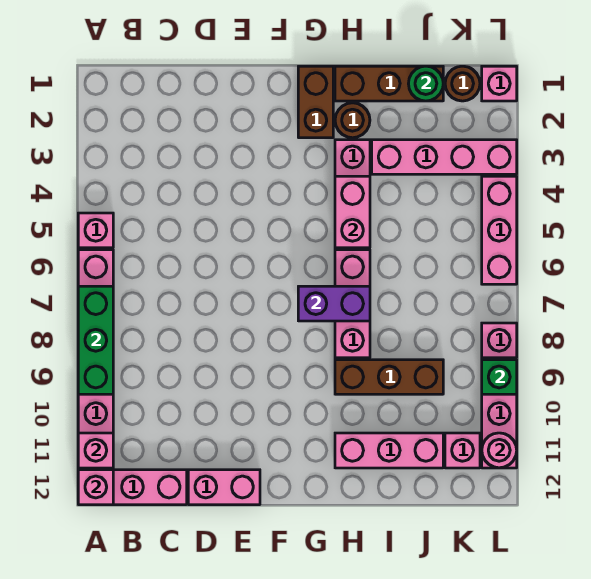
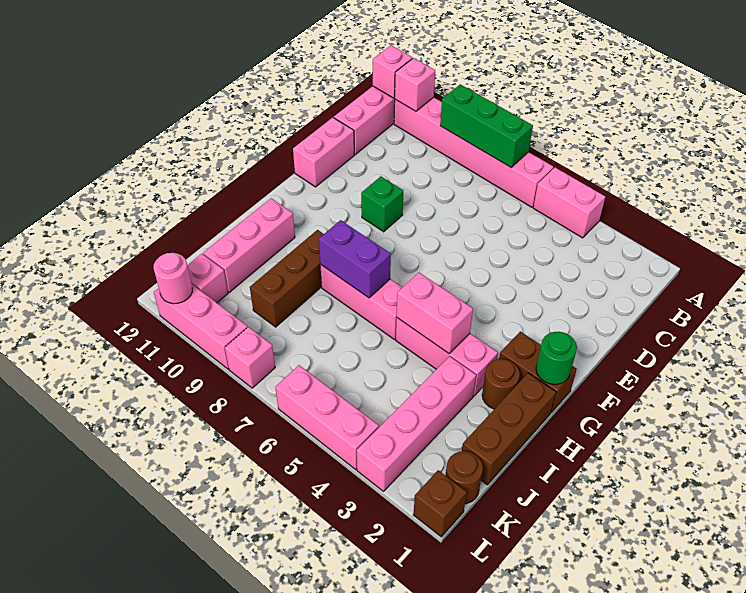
pink 1x1 brick [78,213,113,248] -> pink 1x2 brick [533,168,605,238]
purple 1x2 brick [298,286,370,321] -> purple 1x2 brick turned to [319,220,391,298]
green 1x1 round brick [408,66,443,101] -> green 1x1 round brick moved to [536,332,577,384]
pink 1x1 brick [482,66,517,101] -> brown 1x1 brick [413,470,467,537]
green 1x1 brick [482,360,517,394] -> green 1x1 brick moved to [361,176,403,232]

